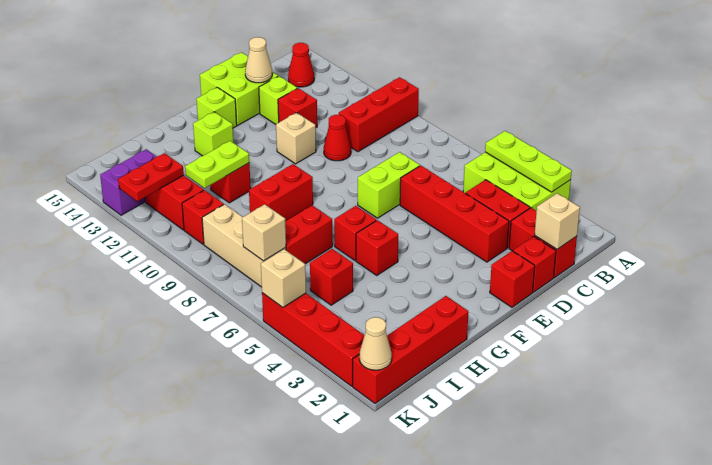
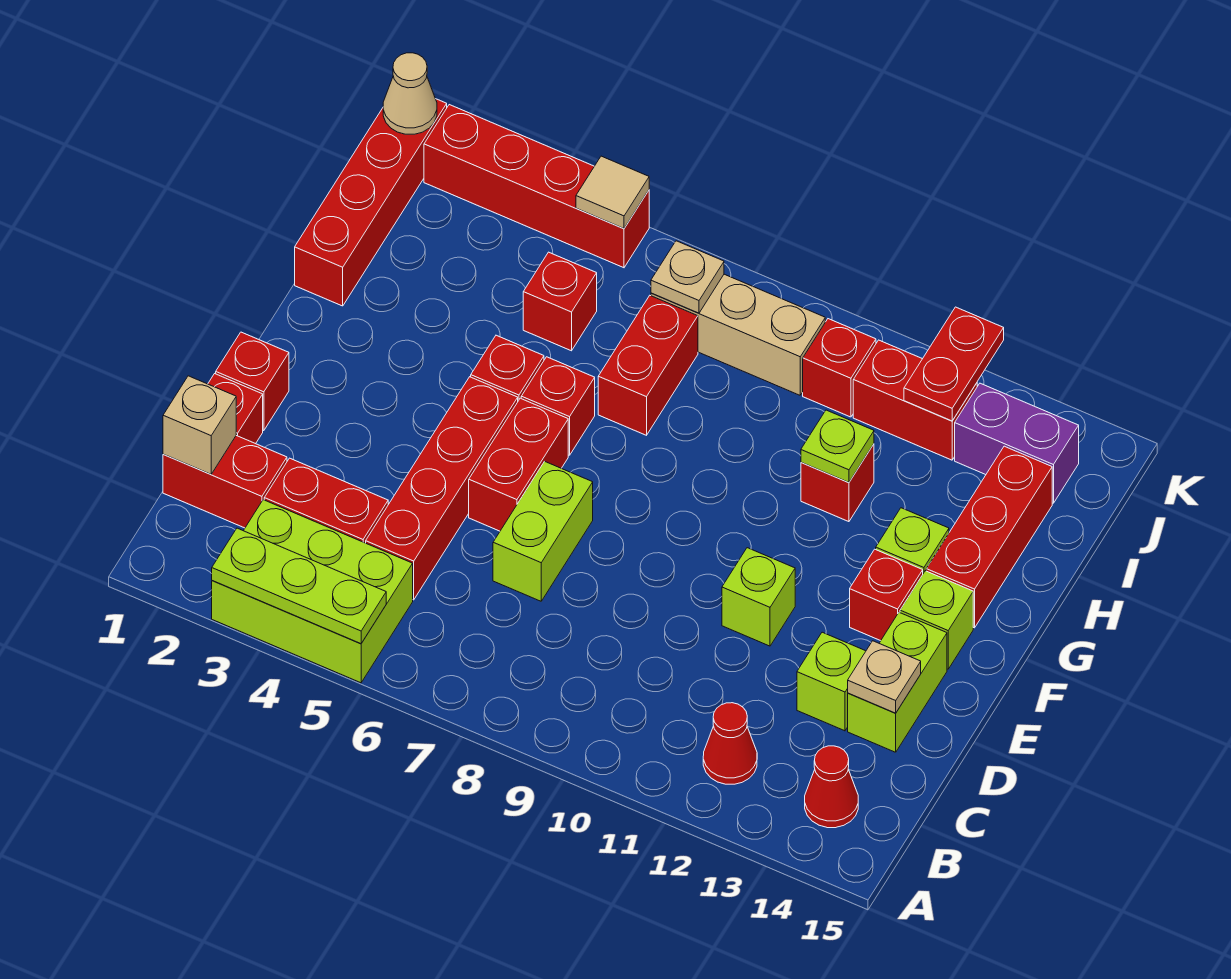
red 1x3 brick [339,77,419,152] -> red 1x3 brick moved to [926,446,1052,628]
red 1x4 brick [400,166,509,262] -> red 1x4 brick turned to [366,377,518,600]
red 1x1 cone [324,115,351,161] -> red 1x1 cone moved to [703,703,757,784]
red 1x1 brick [278,88,317,128] -> red 1x1 brick moved to [850,549,923,641]
lime 2x2 brick [200,52,278,125] -> lime 1x2 brick [848,612,947,752]
tan 1x1 cone [245,37,272,83] -> tan 1x1 plate [848,641,921,713]
tan 1x1 brick [276,113,316,164] -> lime 1x1 brick [722,548,795,646]
red 1x2 brick [249,164,313,221] -> red 1x2 brick moved to [469,398,568,531]
lime 1x2 plate [185,141,249,188] -> lime 1x1 plate [801,410,874,483]
tan 1x1 brick [242,204,286,261] -> tan 1x1 plate [651,241,724,313]
purple 1x2 brick [100,149,156,215] -> purple 1x2 brick turned to [955,383,1079,503]
tan 1x1 brick [261,249,306,307] -> tan 1x1 tile [576,156,649,228]

